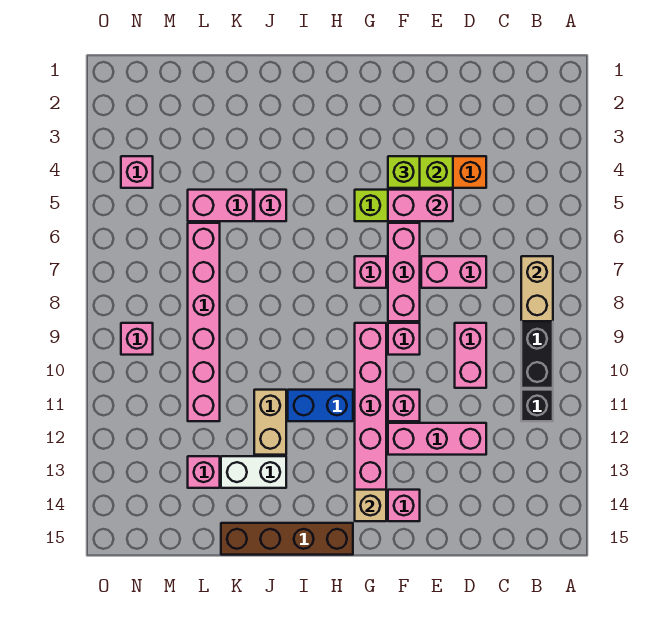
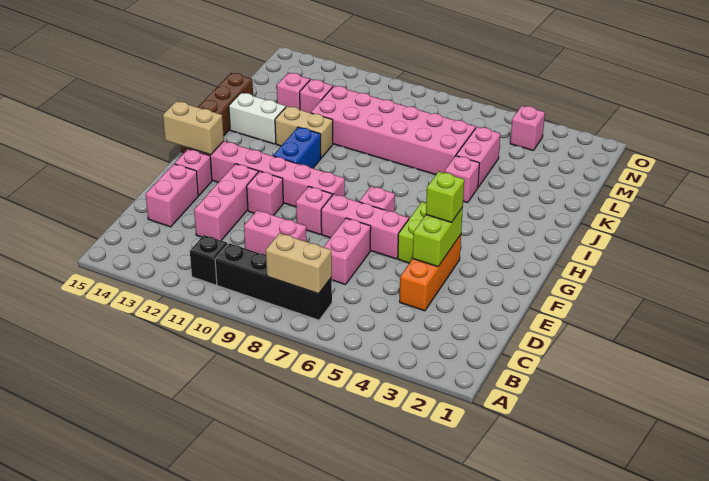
pink 1x2 brick [388,190,453,221] -> pink 1x2 brick moved to [146,164,198,227]
tan 1x1 brick [355,490,386,521] -> tan 1x2 brick [163,101,224,155]
white 1x2 brick [221,456,286,488] -> white 1x2 brick turned to [229,93,286,144]
pink 1x6 brick [188,223,220,421] -> pink 2x6 brick [311,86,476,175]
pink 1x1 brick [121,323,153,355] -> pink 1x1 brick moved to [300,79,333,113]

